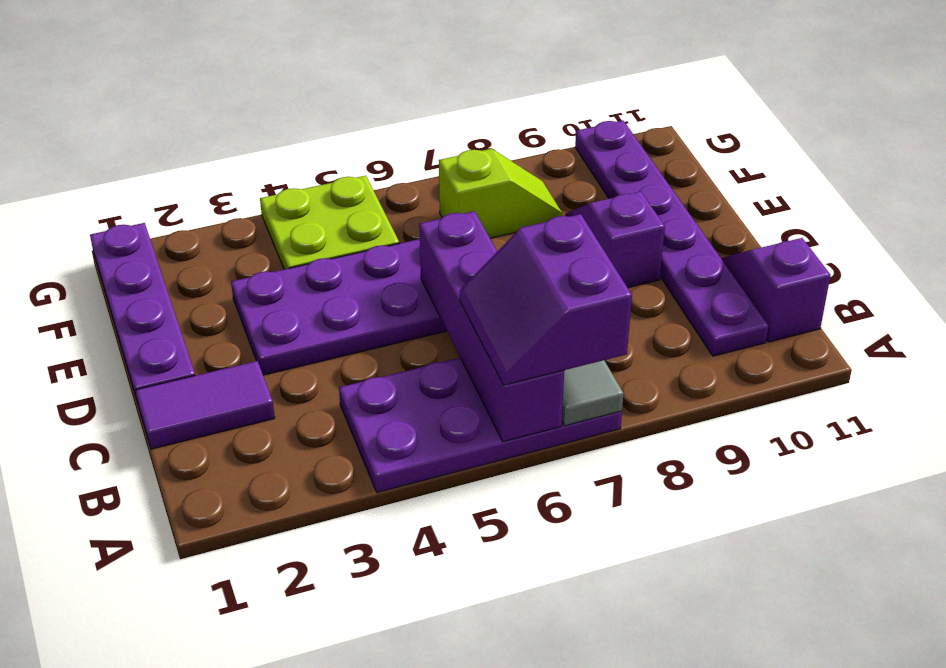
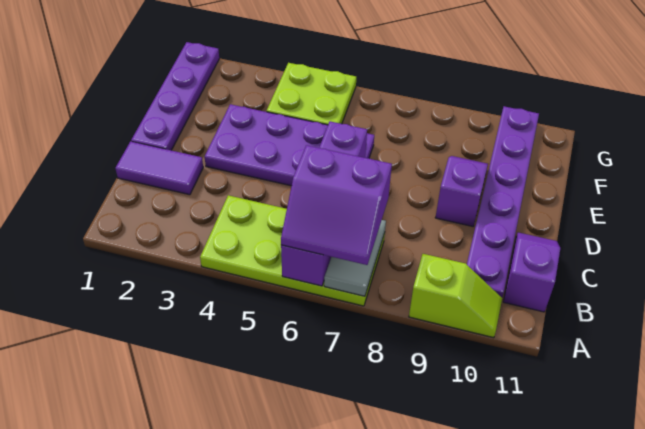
purple 2x4 plate [339,358,622,493] -> lime 2x4 plate [200,195,385,306]
purple 2x2 slope [460,214,632,385] -> purple 2x2 slope turned to [281,145,392,265]
lime 1x2 slope [439,149,562,238] -> lime 1x2 slope moved to [409,254,502,338]

